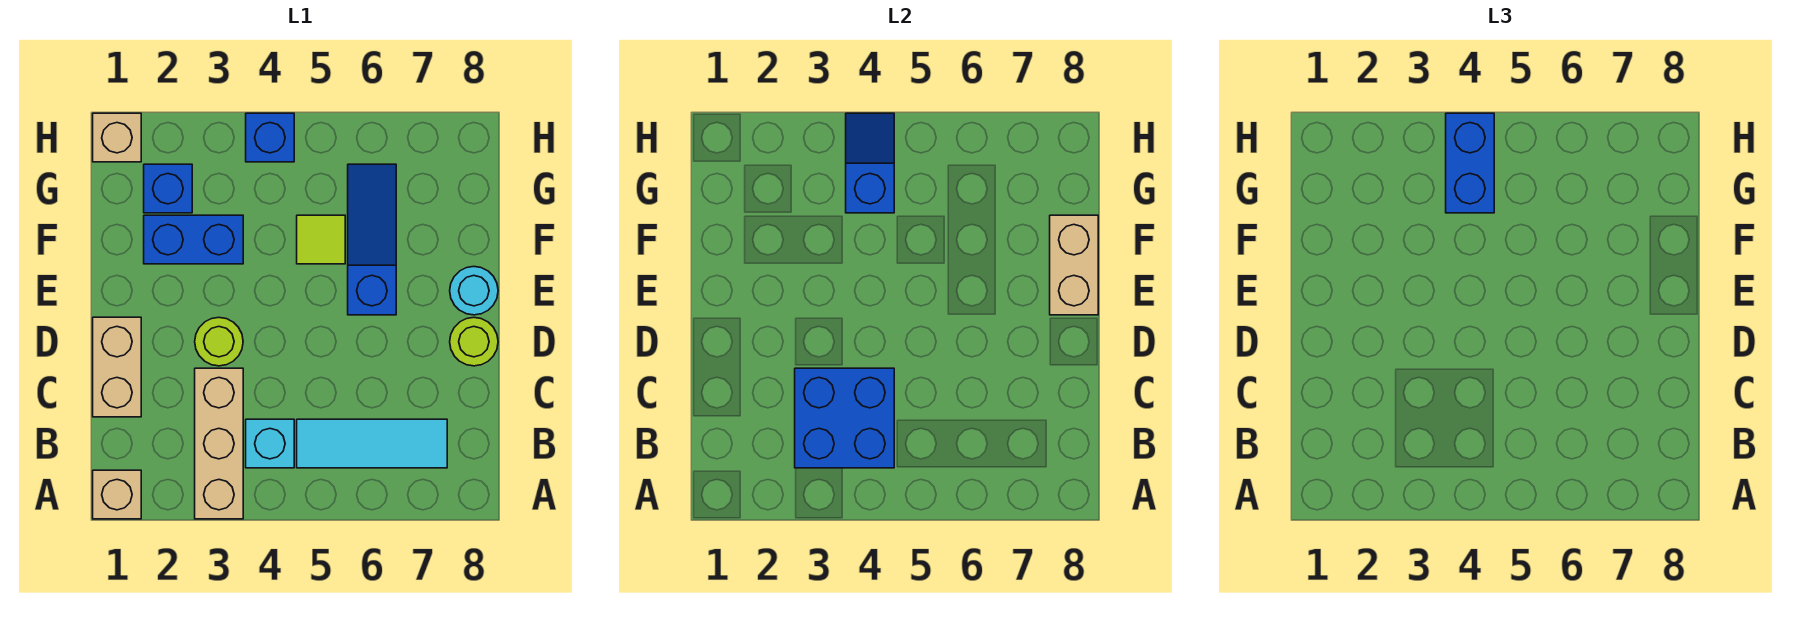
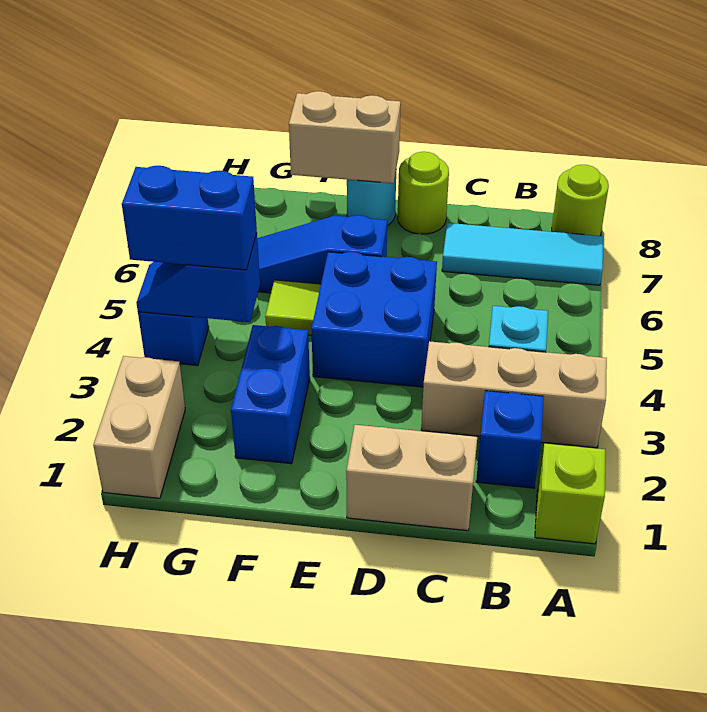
tan 1x1 brick [93,470,141,519] -> lime 1x1 brick [535,443,605,544]
blue 2x2 brick [795,368,894,468] -> blue 2x2 brick moved to [311,252,437,387]
cyan 1x3 tile [297,419,447,468] -> cyan 1x3 tile turned to [442,223,603,285]
lime 1x1 round brick [195,318,243,366] -> lime 1x1 round brick moved to [552,165,609,236]
blue 1x1 brick [144,164,192,213] -> blue 1x1 brick moved to [476,391,544,488]
tan 1x1 brick [93,113,141,162] -> tan 1x2 brick [93,356,185,498]

